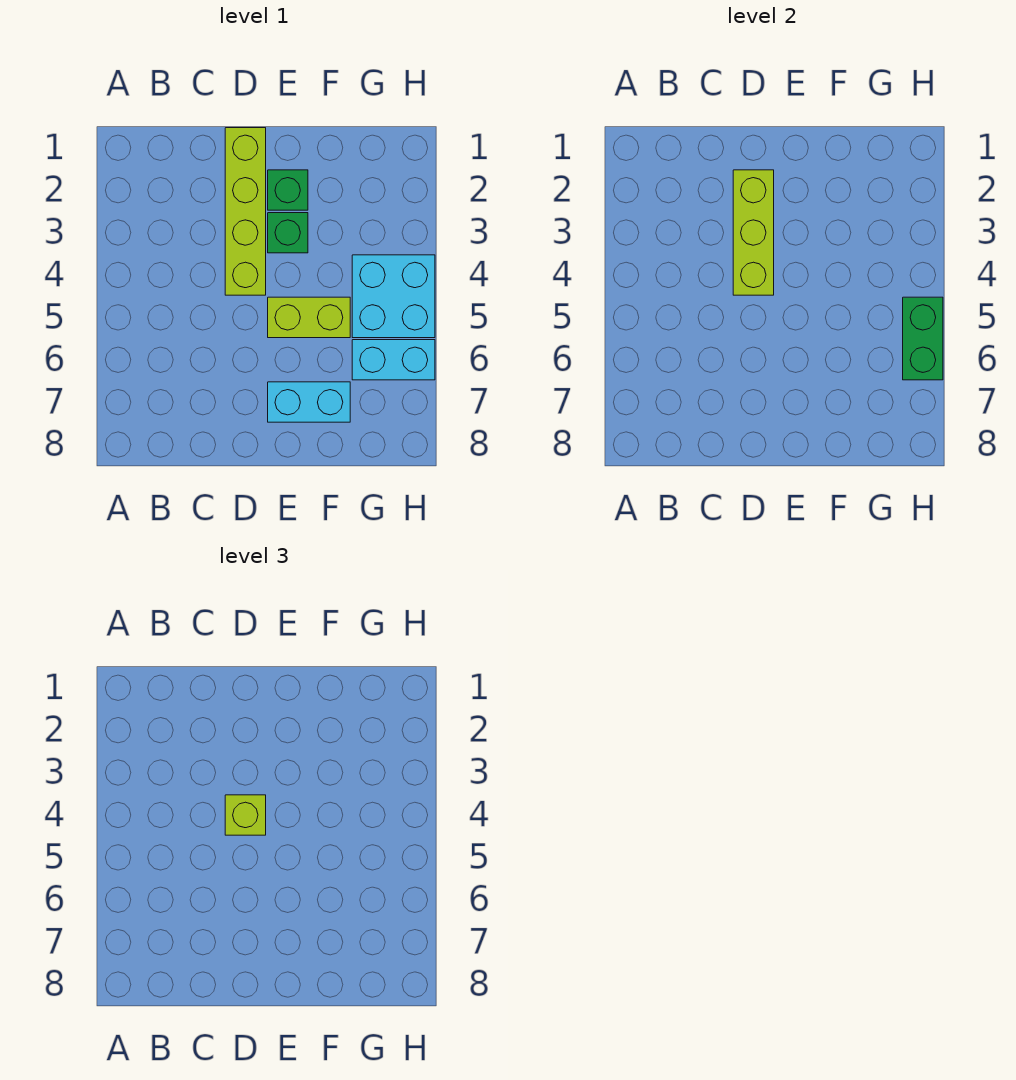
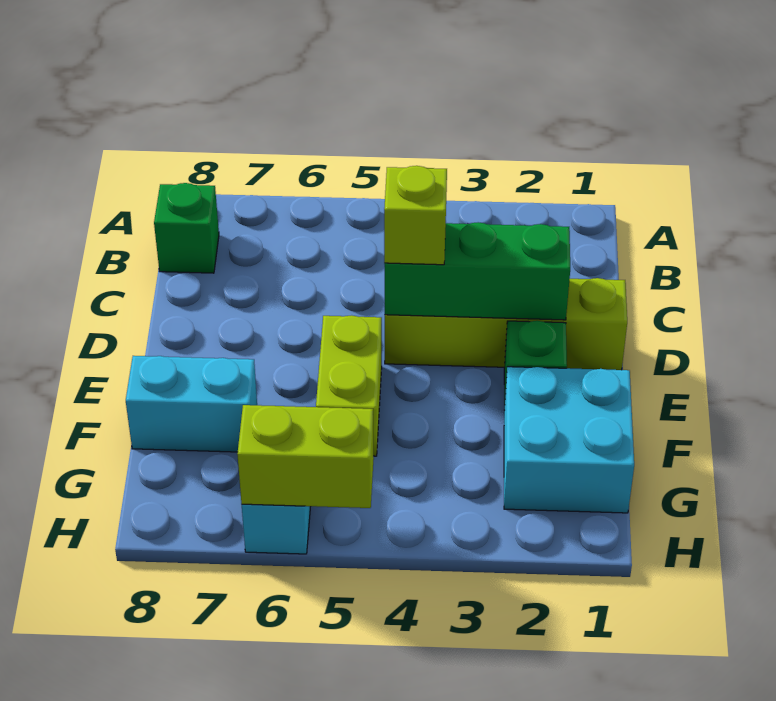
lime 1x3 brick [733,170,774,295] -> green 1x3 brick [385,222,570,320]
green 1x1 brick [268,213,308,253] -> green 1x1 brick moved to [154,183,219,273]
cyan 1x2 brick [268,382,350,422] -> cyan 1x2 brick turned to [126,356,257,452]
cyan 2x2 brick [352,255,435,338] -> cyan 2x2 brick moved to [504,367,634,513]
green 1x2 brick [903,297,943,380] -> lime 1x2 brick [237,405,374,508]

